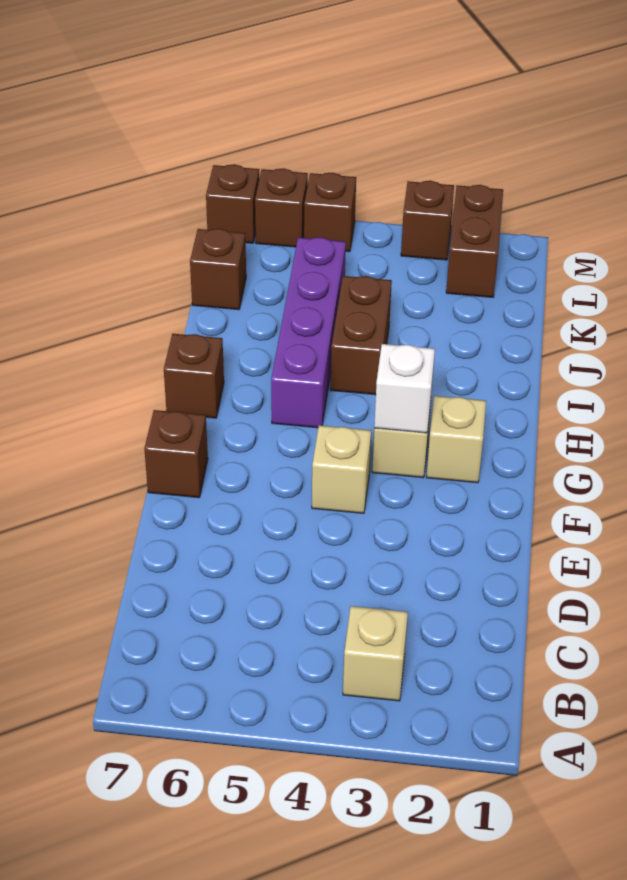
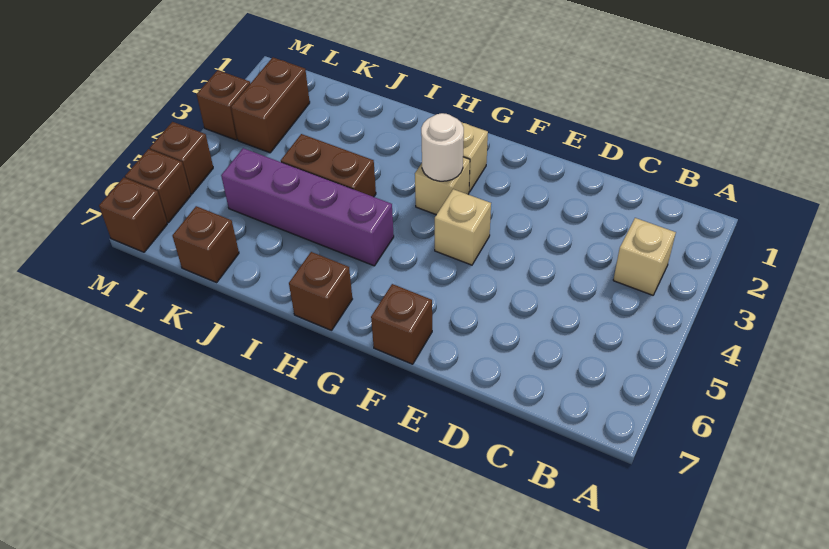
white 1x1 brick [374,344,435,433] -> white 1x1 round brick [421,113,464,181]
brown 1x2 brick [446,185,503,297] -> brown 1x2 brick turned to [231,58,310,153]

